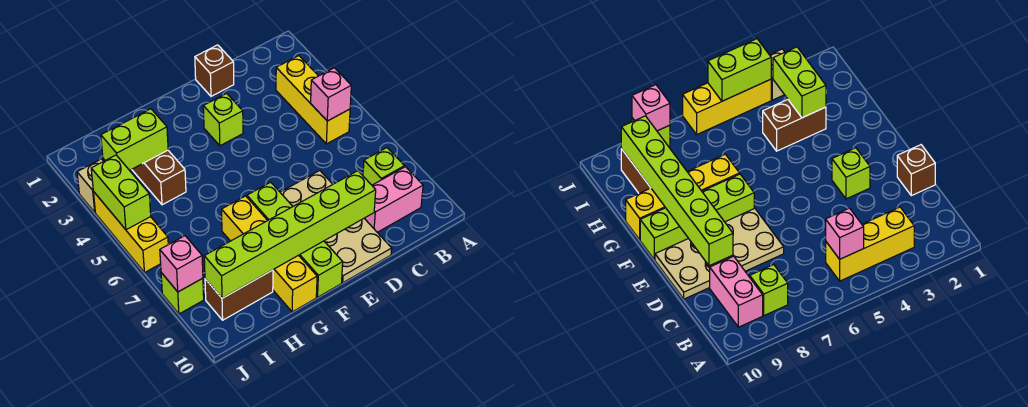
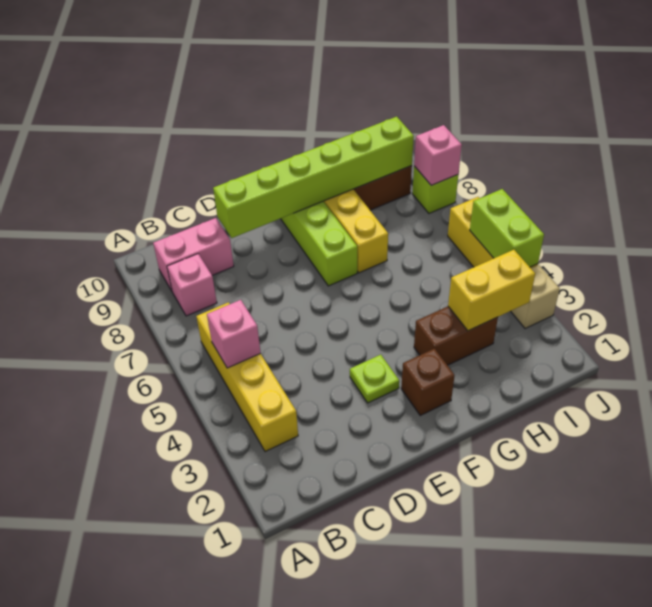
yellow 1x3 brick [276,56,350,144] -> yellow 1x4 brick [196,302,298,452]
lime 1x1 brick [363,148,404,185] -> pink 1x1 brick [167,254,217,316]
brown 1x1 brick [195,45,234,96] -> brown 1x1 brick moved to [401,349,455,415]
tan 2x4 plate [280,171,392,283] -> none
lime 1x1 brick [203,93,243,146] -> lime 1x1 plate [350,355,399,403]
brown 1x2 brick [132,150,186,205] -> brown 1x2 brick turned to [414,307,498,365]
lime 1x2 brick [101,109,168,170] -> yellow 1x2 brick [448,250,535,331]

